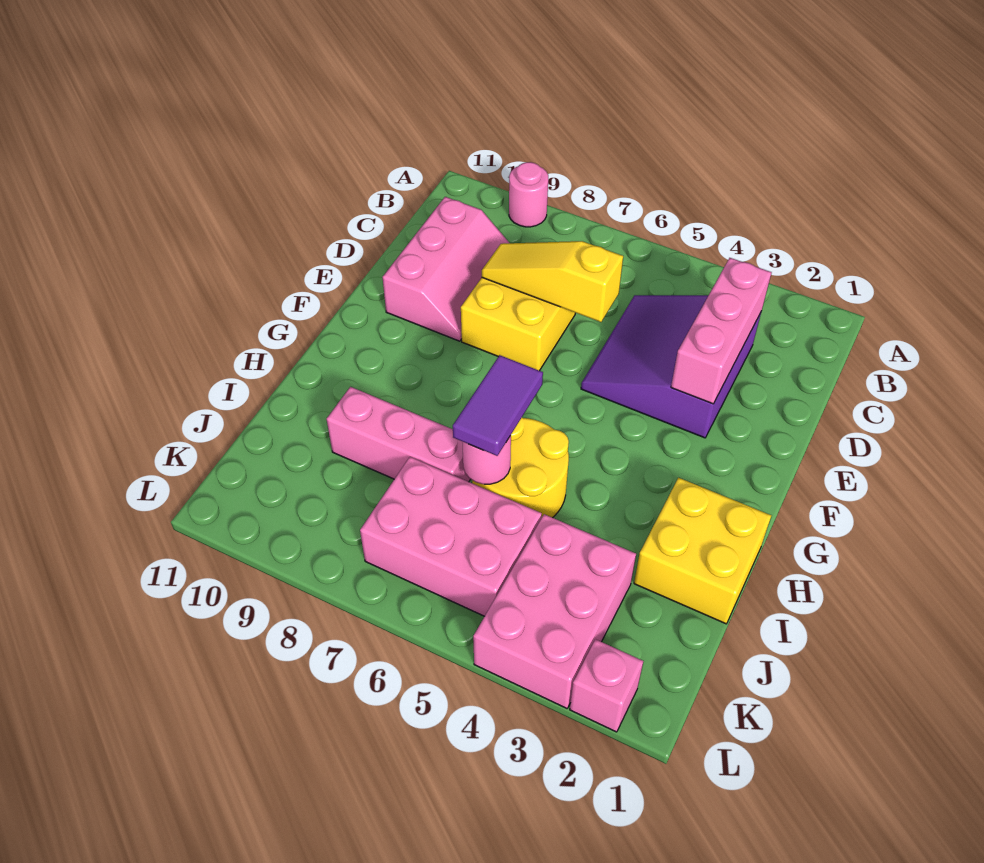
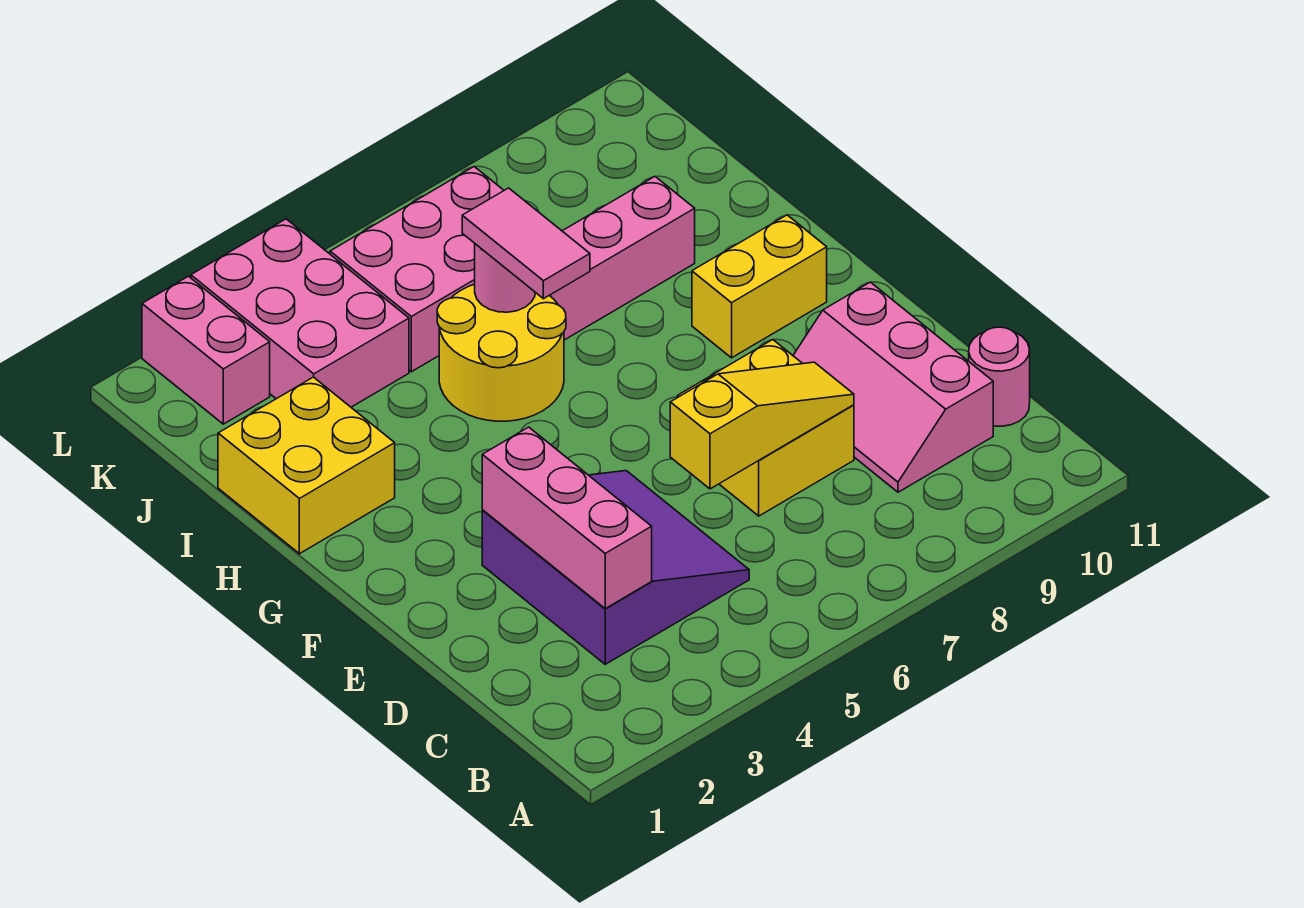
pink 1x1 round brick [509,162,548,227] -> pink 1x1 round brick moved to [969,327,1030,426]
none -> yellow 1x2 brick [692,215,827,358]
purple 1x2 tile [453,355,543,456] -> pink 1x2 tile [462,188,590,299]
pink 1x1 brick [570,639,643,732] -> pink 1x2 brick [142,276,270,424]

